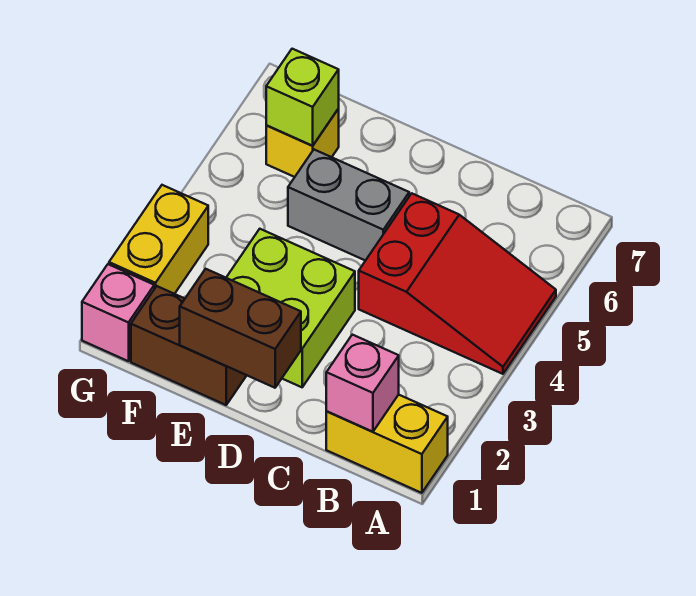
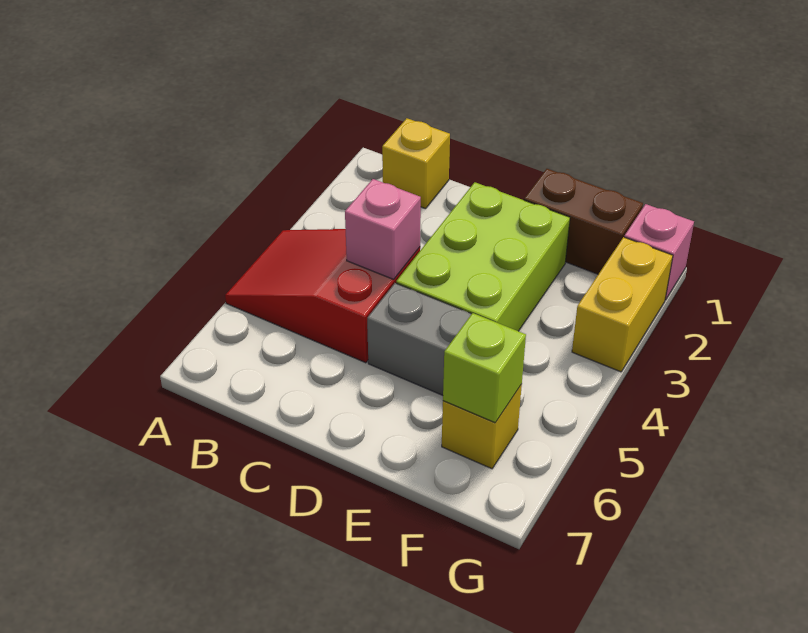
yellow 1x2 brick [326,395,448,493] -> yellow 1x1 brick [382,118,450,209]
pink 1x1 brick [326,335,399,432] -> pink 1x1 brick moved to [345,179,421,279]
brown 1x2 brick [180,269,301,388] -> none
lime 2x2 brick [226,229,355,387] -> lime 2x3 brick [396,182,570,331]

